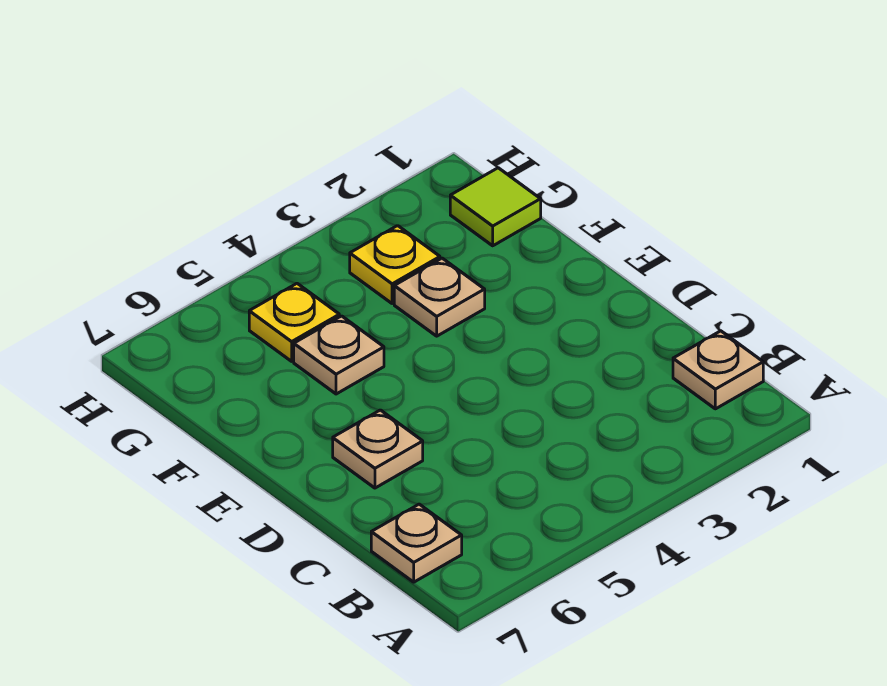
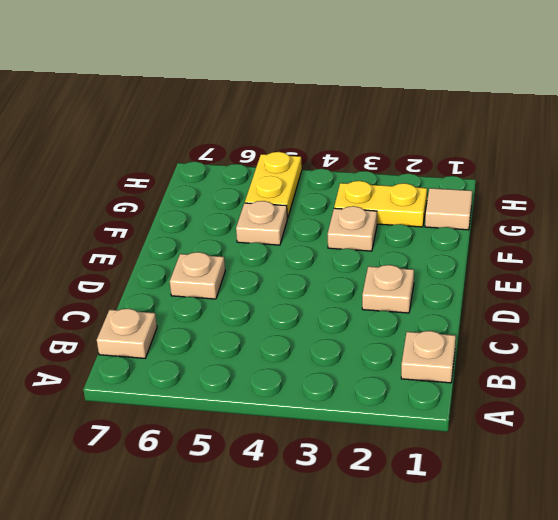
none -> tan 1x1 plate [362,265,414,313]
lime 1x1 tile [450,168,541,246] -> tan 1x1 tile [425,188,472,230]
yellow 1x1 plate [350,226,440,304] -> yellow 1x2 plate [334,181,427,227]
yellow 1x1 plate [249,283,339,361] -> yellow 1x2 plate [245,152,302,218]

